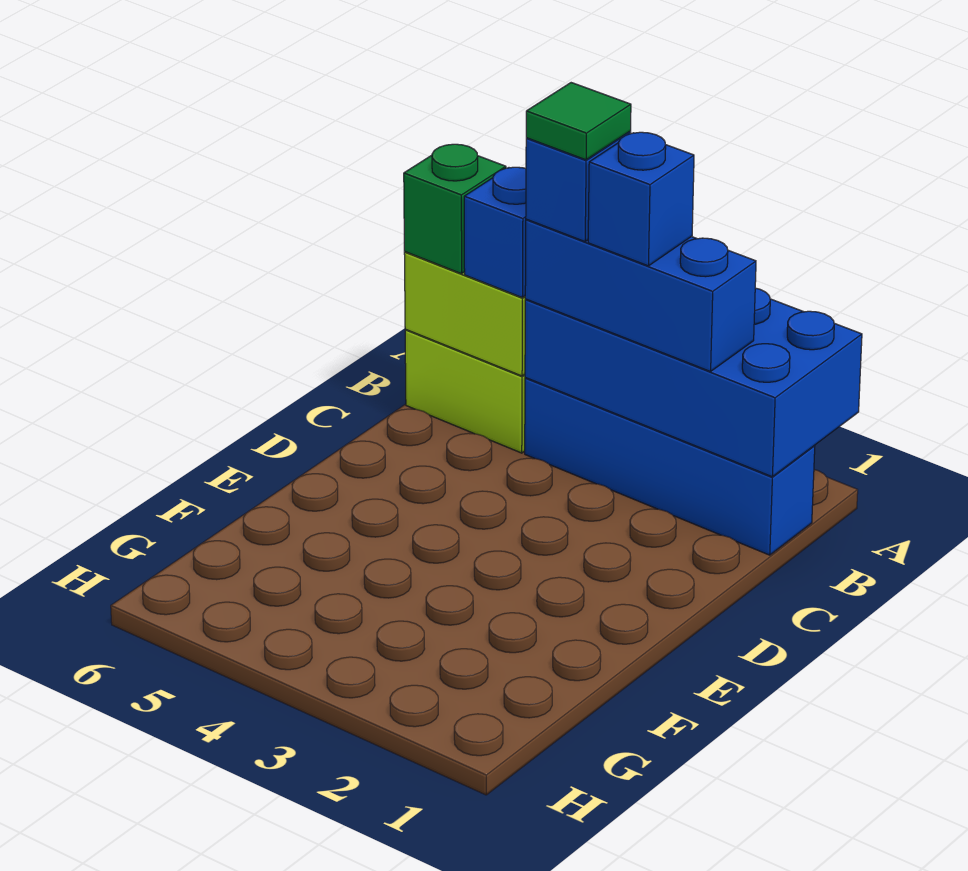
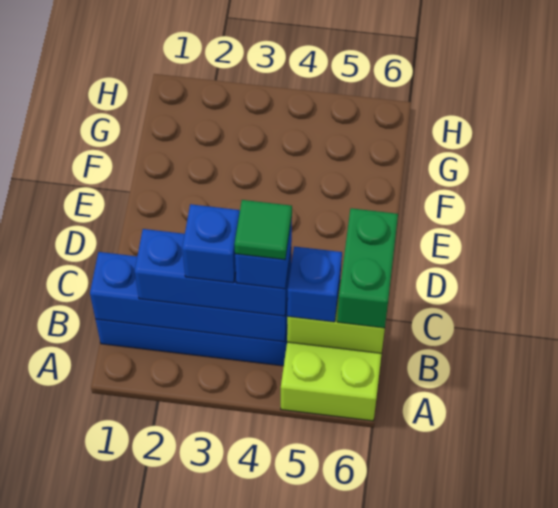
blue 2x4 brick [525,288,862,477] -> blue 1x4 brick [90,252,288,342]
green 1x1 brick [404,144,506,274] -> green 1x2 brick [337,208,398,328]

